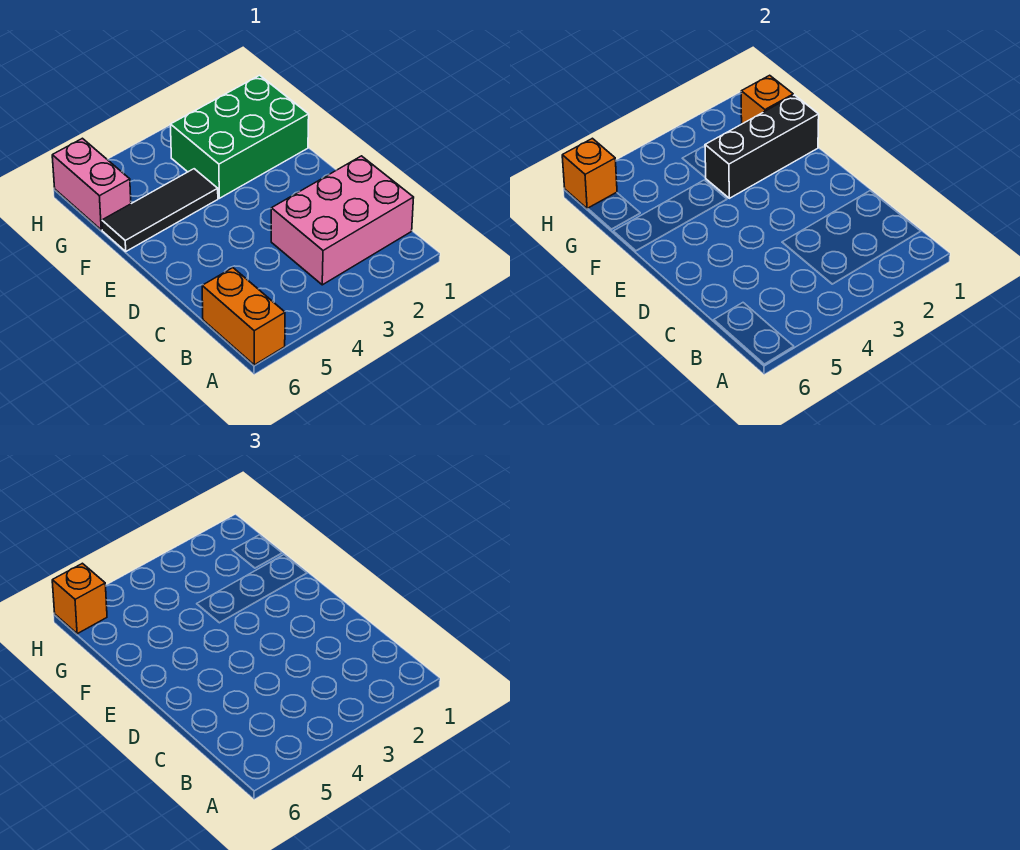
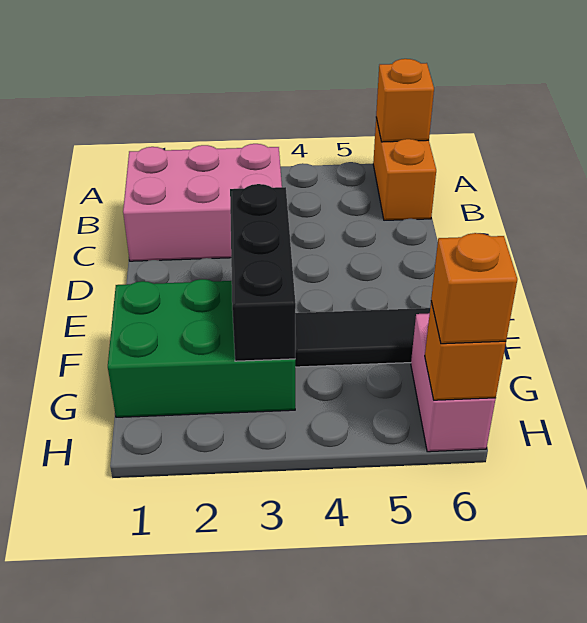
black 1x3 brick [705,95,819,198] -> black 1x3 brick turned to [230,184,296,361]
orange 1x1 brick [741,75,793,124] -> orange 1x1 brick moved to [376,59,434,142]

